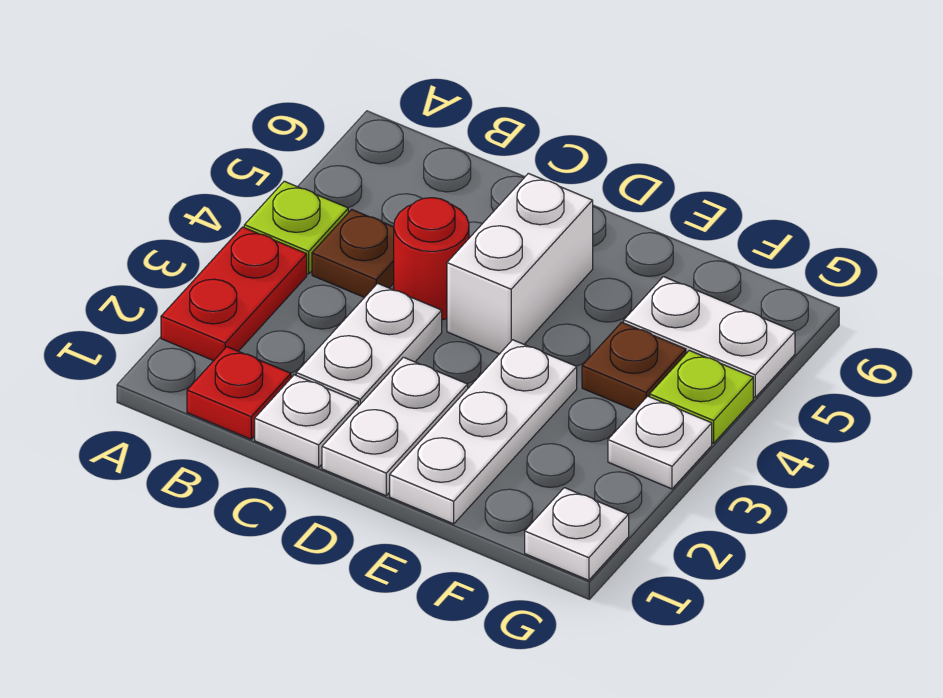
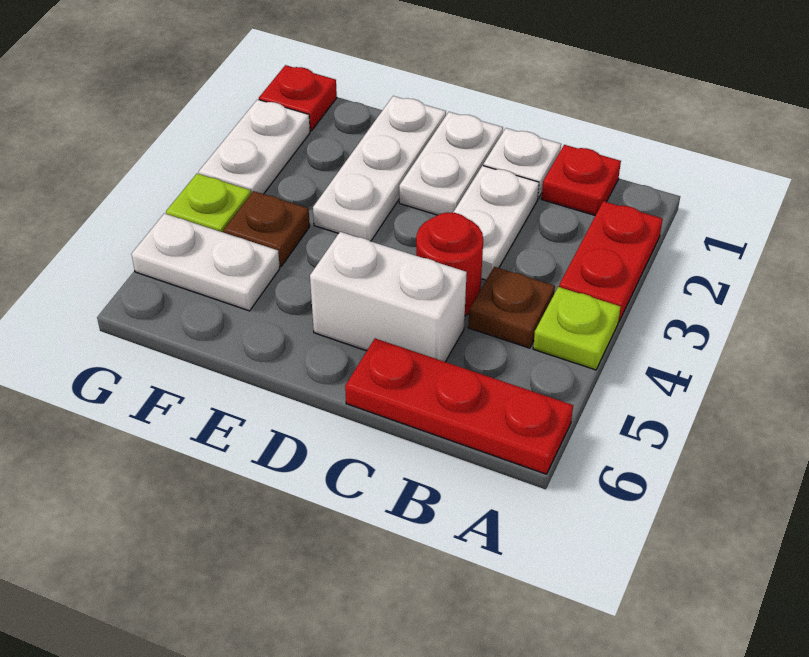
none -> red 1x3 plate [345,338,573,474]
white 1x2 brick [447,173,593,354] -> white 1x2 brick turned to [310,232,467,362]
white 1x1 plate [525,488,629,580] -> red 1x1 plate [259,65,337,131]
white 1x1 plate [608,396,712,489] -> white 1x2 plate [199,99,310,194]

